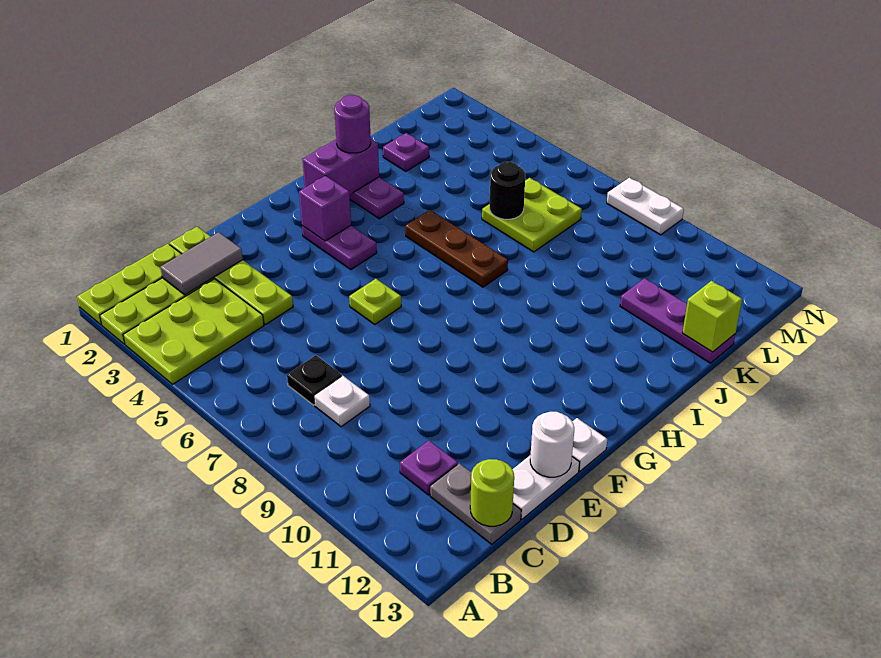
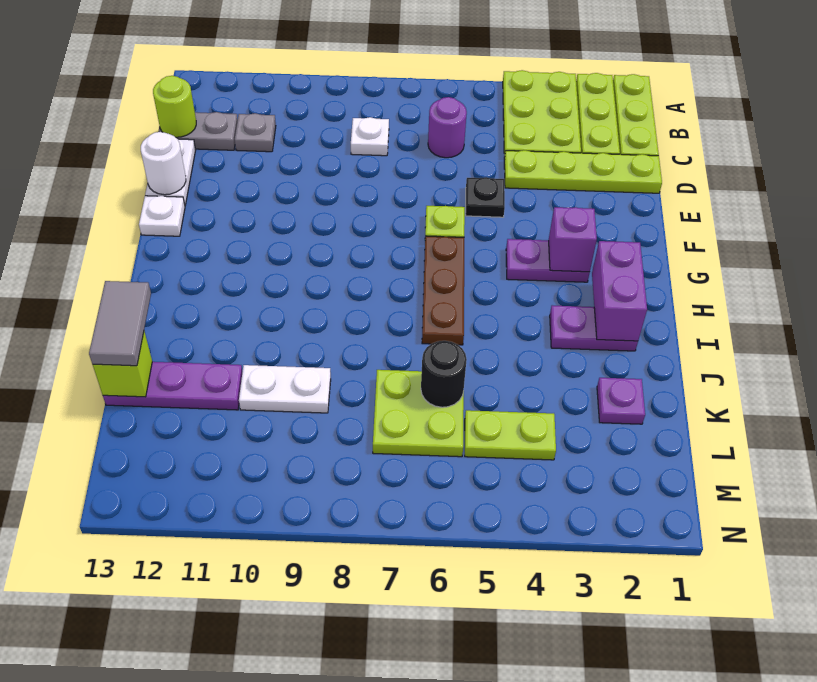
grey 1x2 tile [160,232,243,295] -> grey 1x2 tile moved to [89,281,151,366]
black 1x1 plate [287,355,342,405] -> black 1x1 plate moved to [466,178,505,217]
purple 1x1 plate [400,441,458,495] -> grey 1x1 plate [235,113,276,152]
purple 1x1 round brick [335,95,371,153] -> purple 1x1 round brick moved to [428,97,467,158]
brown 1x3 plate [405,210,508,287] -> brown 1x3 plate turned to [422,236,464,345]
none -> lime 1x2 plate [465,410,556,460]
white 1x2 plate [607,178,684,235] -> white 1x2 plate moved to [239,365,331,413]

